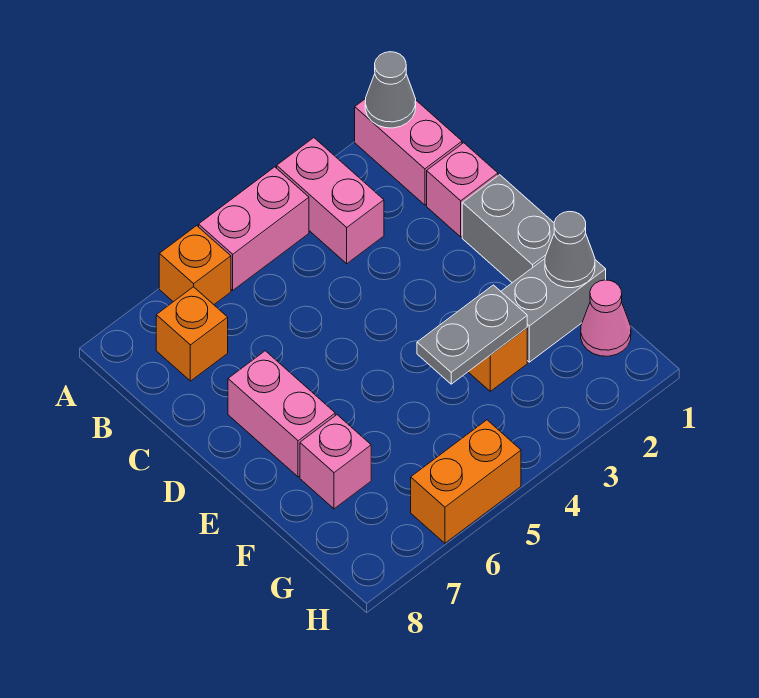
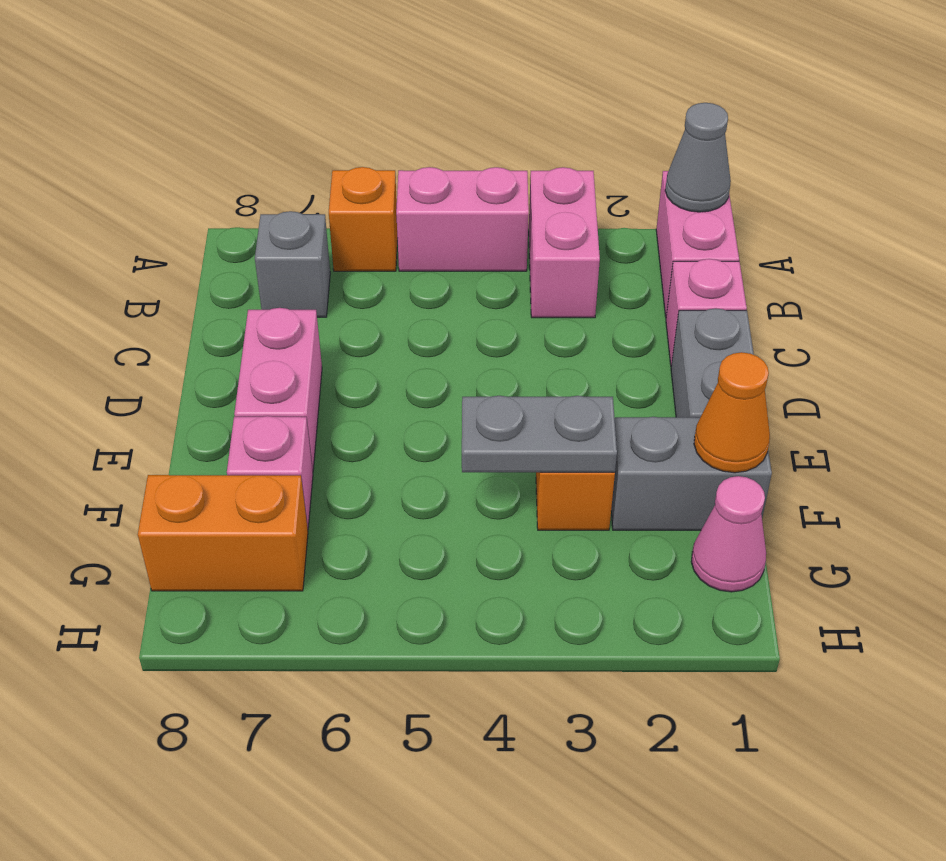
orange 1x1 brick [156,287,228,381] -> grey 1x1 brick [255,211,330,317]
grey 1x1 cone [545,211,595,288] -> orange 1x1 cone [694,352,770,473]
orange 1x2 brick [411,420,521,543] -> orange 1x2 brick moved to [138,475,308,591]

